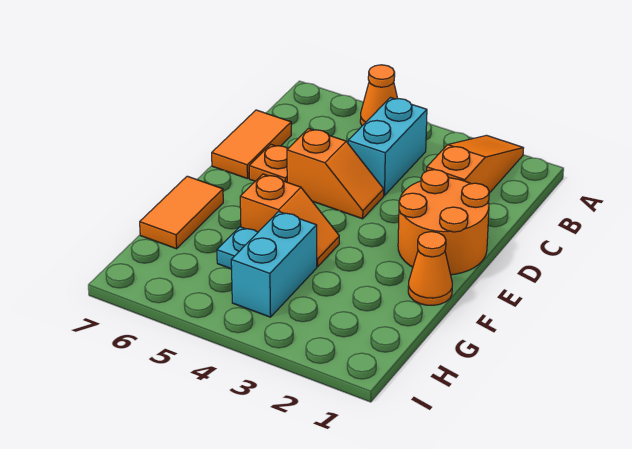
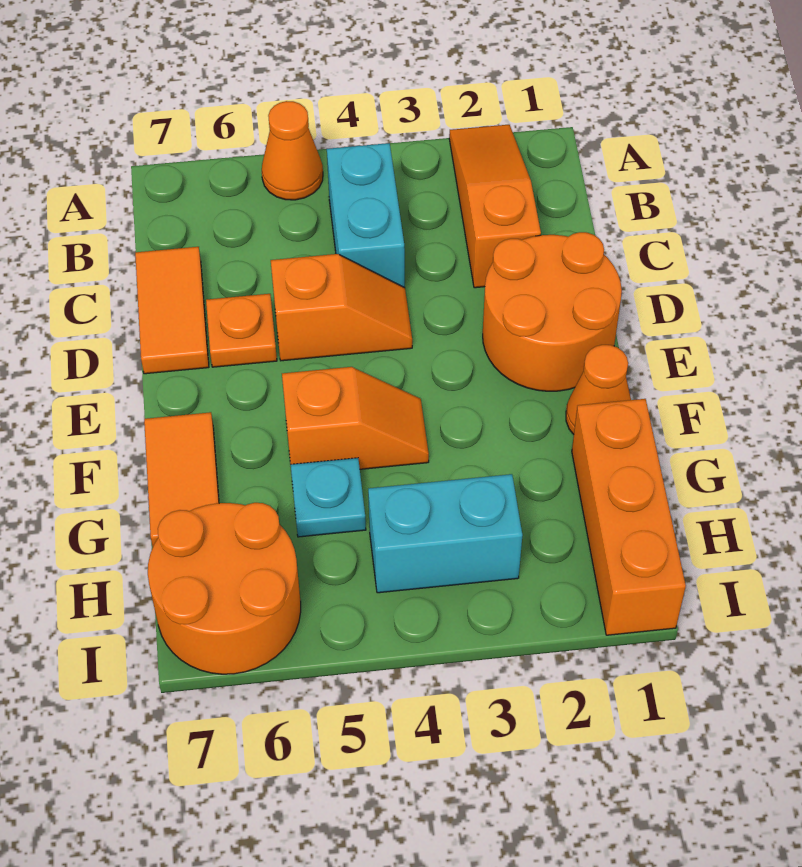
none -> orange 1x3 brick [572,399,686,635]
cyan 1x2 brick [231,211,317,317] -> cyan 1x2 brick turned to [368,474,523,593]
none -> orange 2x2 round brick [148,503,301,674]

